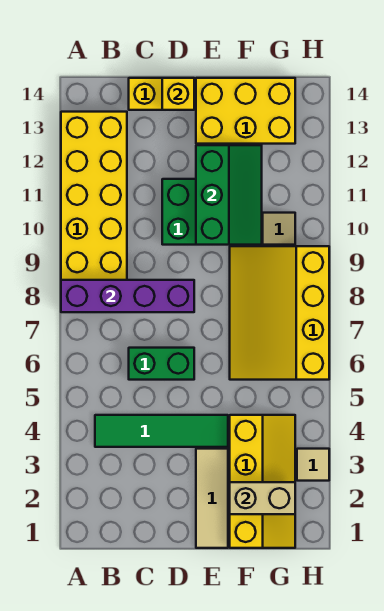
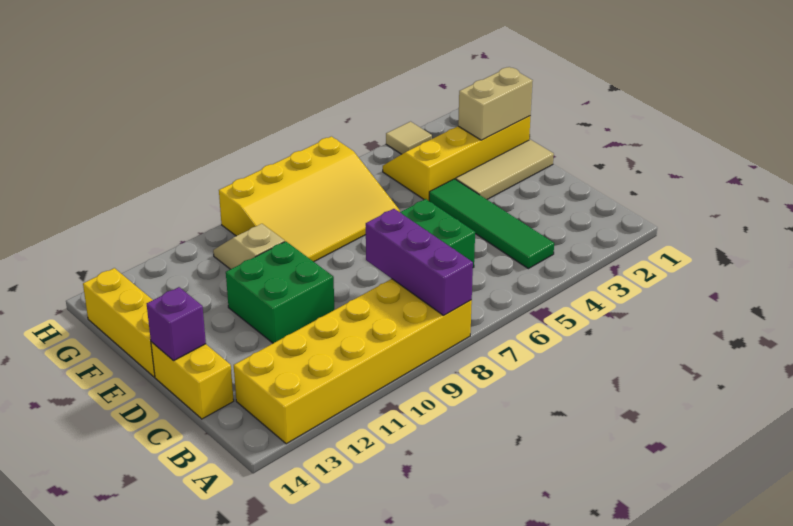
purple 1x4 brick [61,280,194,312] -> purple 1x3 brick [366,209,473,315]
yellow 1x1 brick [162,78,194,110] -> purple 1x1 brick [147,287,206,361]
green 2x3 slope [196,145,262,245] -> none
yellow 2x3 brick [196,78,295,144] -> yellow 1x3 brick [83,268,155,377]
tan 1x2 brick [230,482,295,514] -> tan 1x2 brick turned to [458,67,533,140]

